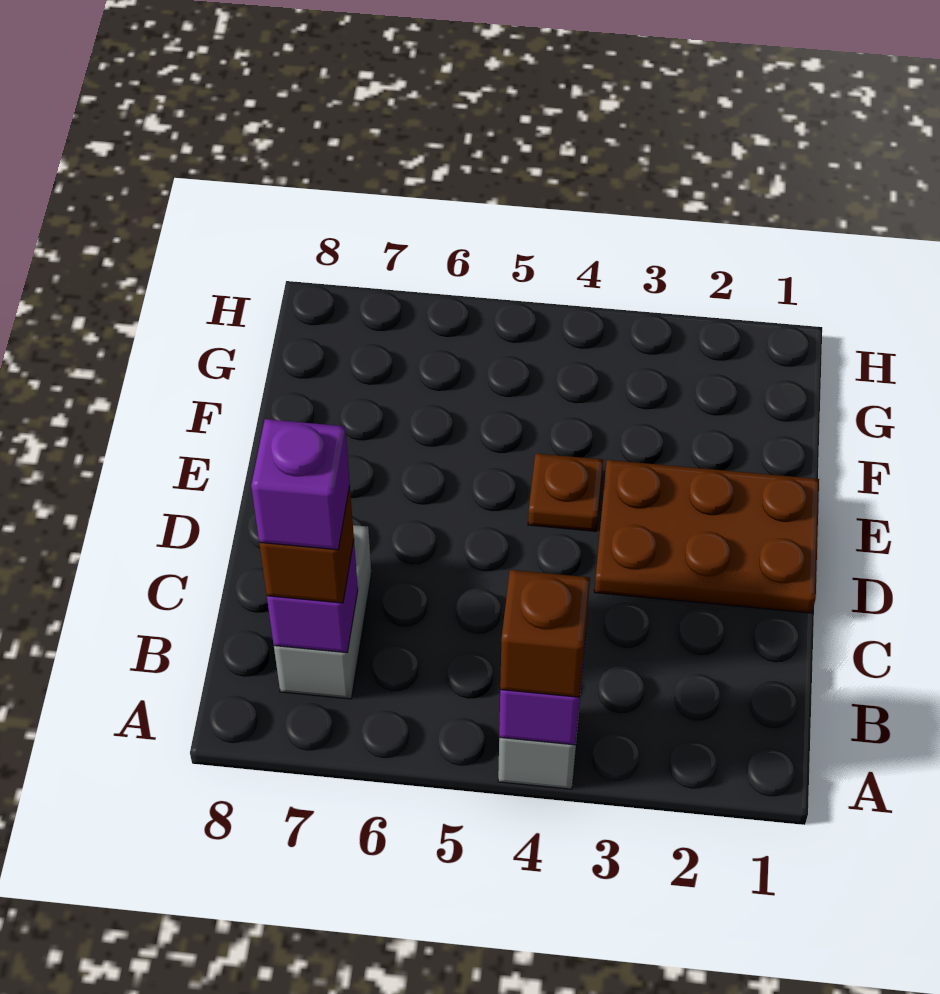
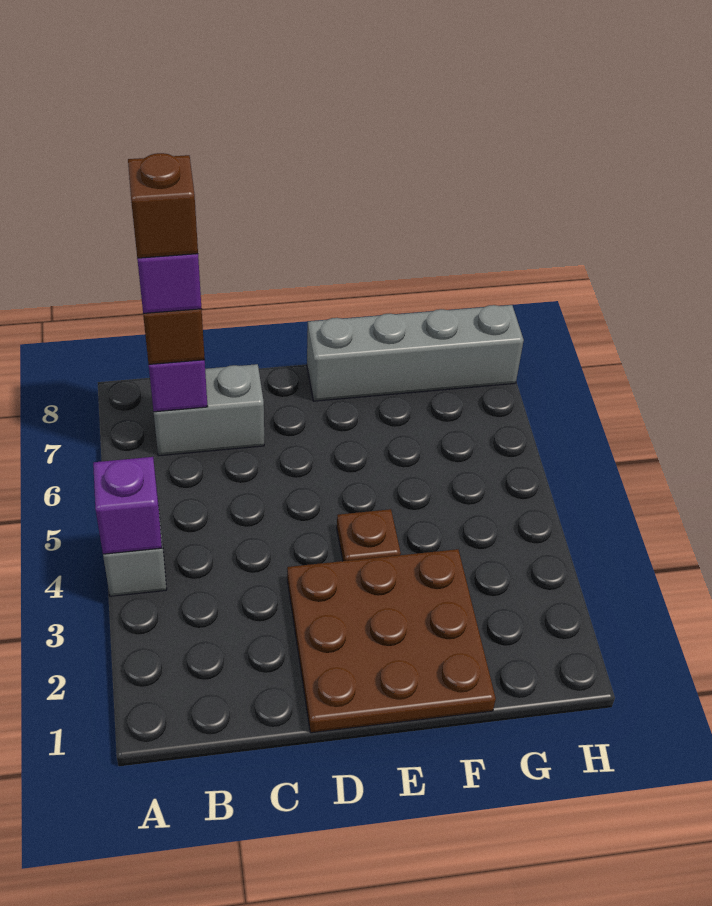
brown 1x1 brick [500,570,590,697] -> brown 1x1 brick moved to [128,153,198,258]
brown 2x3 plate [594,460,819,613] -> brown 3x3 plate [287,549,496,733]
none -> grey 1x4 brick [307,305,524,401]

